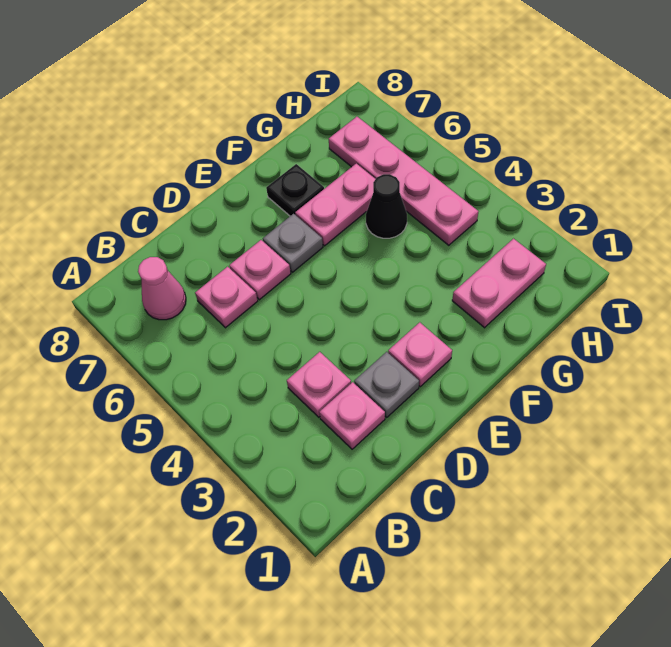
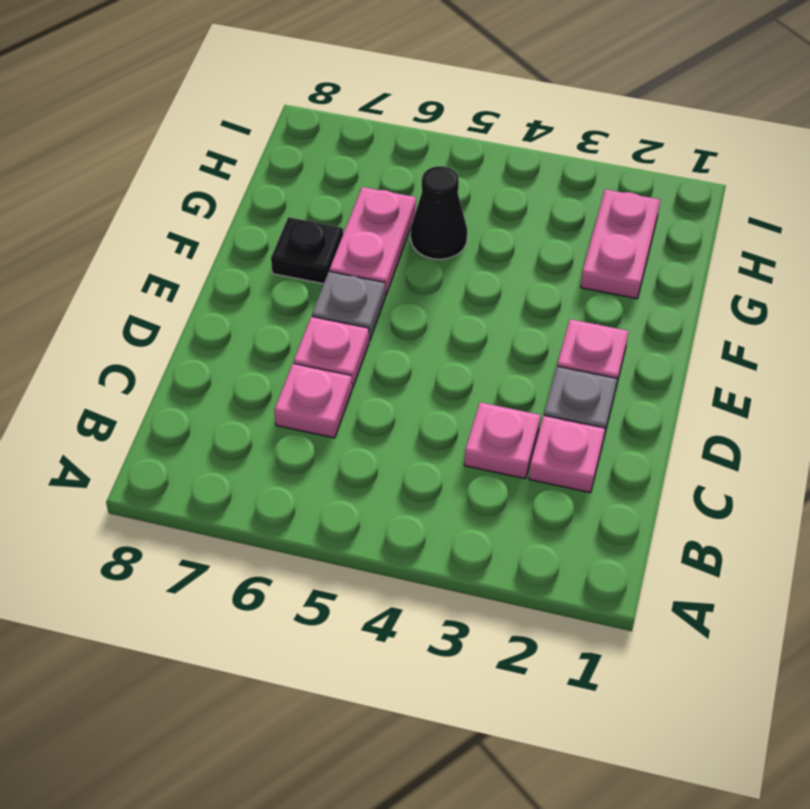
pink 1x1 cone [138,257,186,320] -> none
pink 1x4 plate [329,117,478,245] -> none

